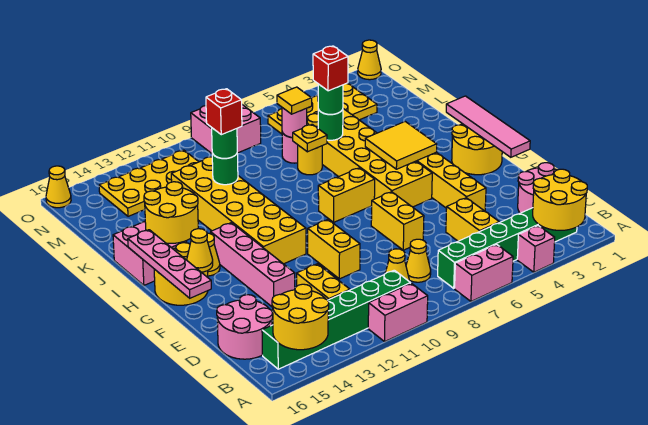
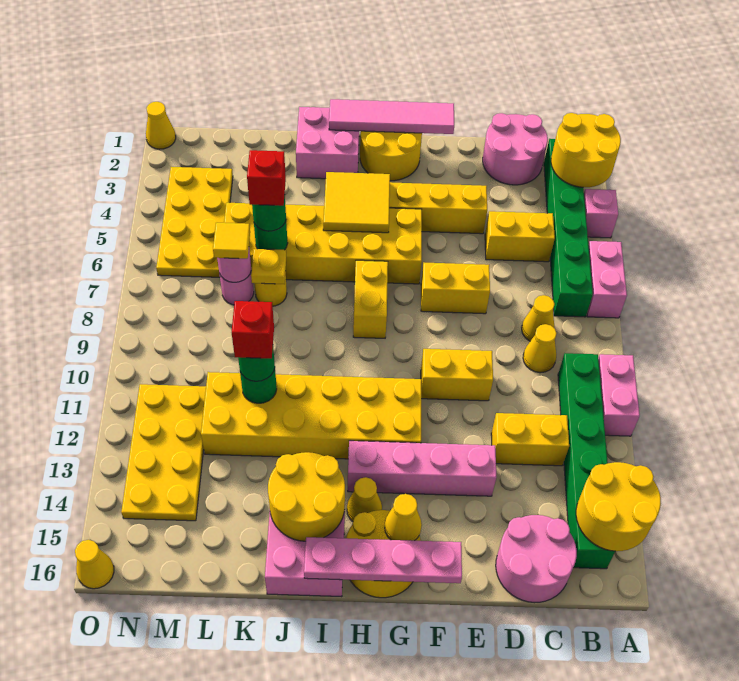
pink 2x2 brick [191,105,261,153] -> pink 2x2 brick moved to [296,107,359,179]

